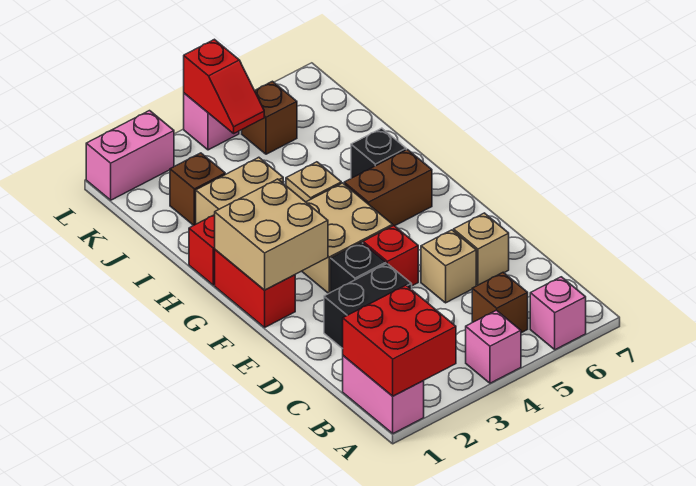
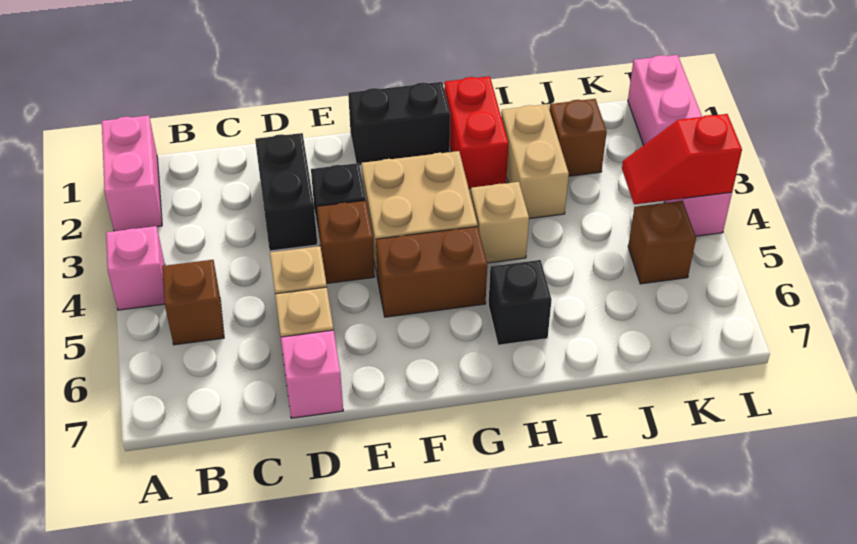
pink 1x2 brick [343,356,424,433] -> pink 1x2 brick turned to [102,115,162,231]
red 2x2 brick [343,285,456,396] -> none
pink 1x1 brick [530,277,586,350] -> pink 1x1 brick moved to [281,330,343,418]
red 1x1 brick [363,226,418,286] -> brown 1x1 brick [317,201,375,284]
red 1x2 brick [215,250,295,327] -> black 1x2 brick [348,82,450,166]
tan 2x2 brick [215,179,328,290] -> none
brown 1x2 brick [344,150,432,226] -> brown 1x2 brick turned to [376,226,487,317]

